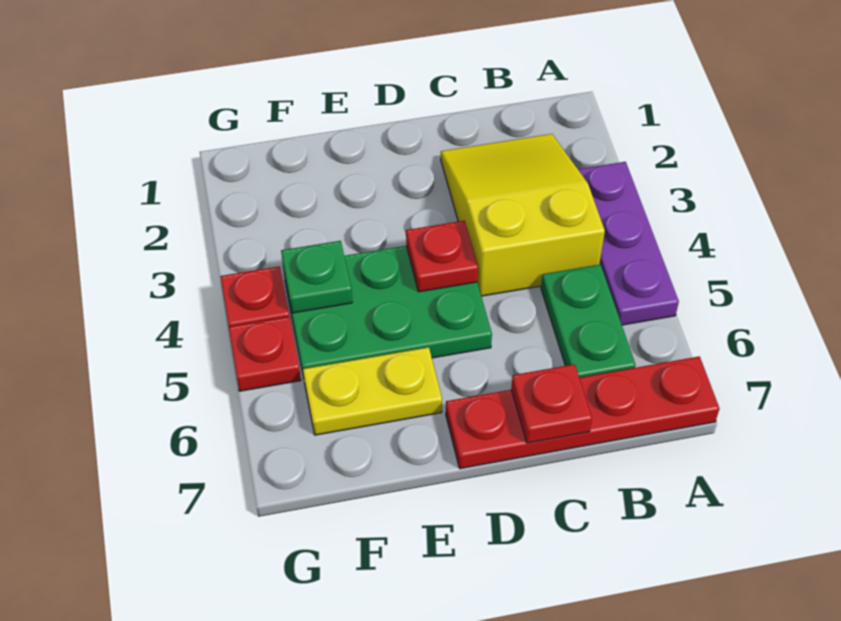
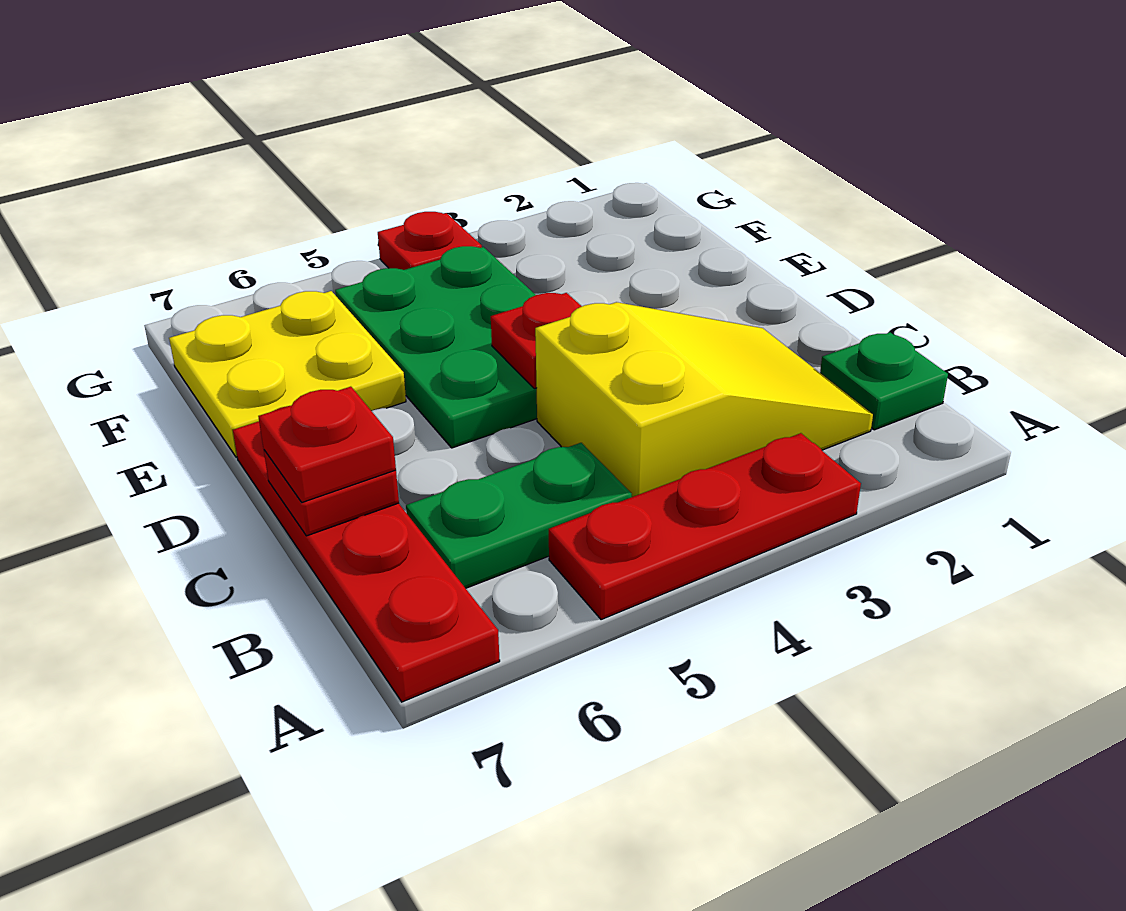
purple 1x3 plate [578,162,679,325] -> red 1x3 plate [549,433,861,620]
yellow 1x2 plate [303,347,442,435] -> yellow 2x2 plate [169,291,406,457]
green 1x1 plate [281,241,352,313] -> green 1x1 plate moved to [820,332,948,430]
red 1x1 plate [229,317,301,391] -> red 1x1 plate moved to [258,387,396,502]

